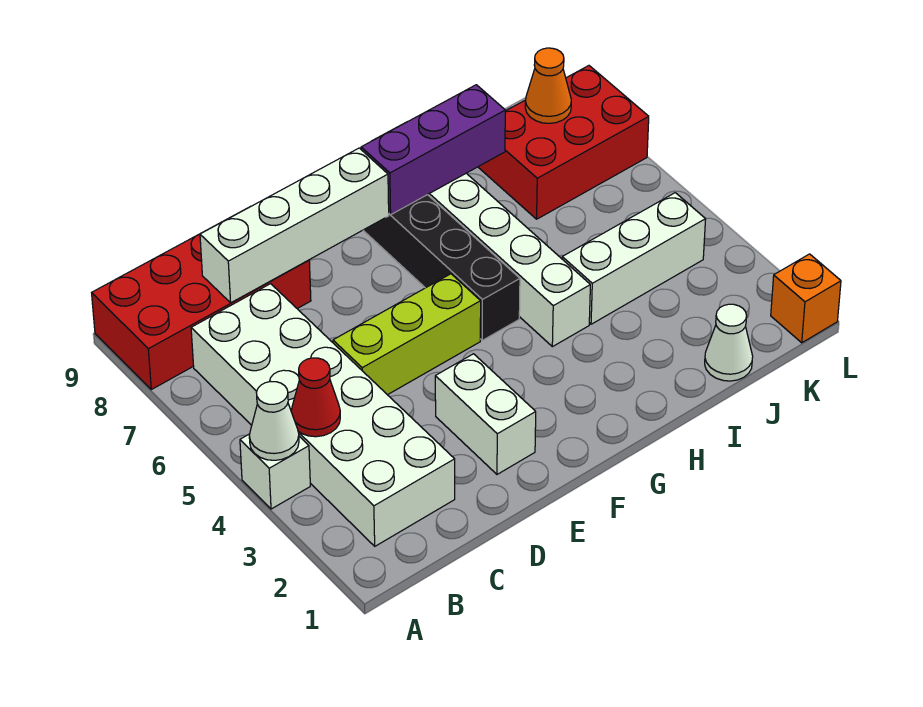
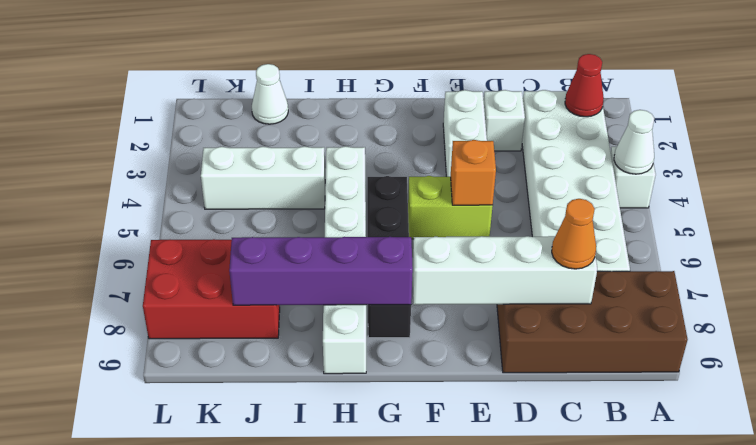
red 2x4 brick [92,234,311,389] -> brown 2x4 brick [497,271,688,373]
red 1x1 cone [291,358,340,437] -> red 1x1 cone moved to [565,54,604,117]
none -> white 1x1 brick [484,90,525,151]
lime 1x3 brick [333,274,481,395] -> lime 1x2 brick [408,176,493,239]
purple 1x3 brick [361,85,505,215] -> purple 1x4 brick [229,237,413,305]
orange 1x1 cone [525,48,571,123] -> orange 1x1 cone moved to [552,199,596,269]
orange 1x1 brick [771,254,841,343] -> orange 1x1 brick moved to [451,140,496,205]

